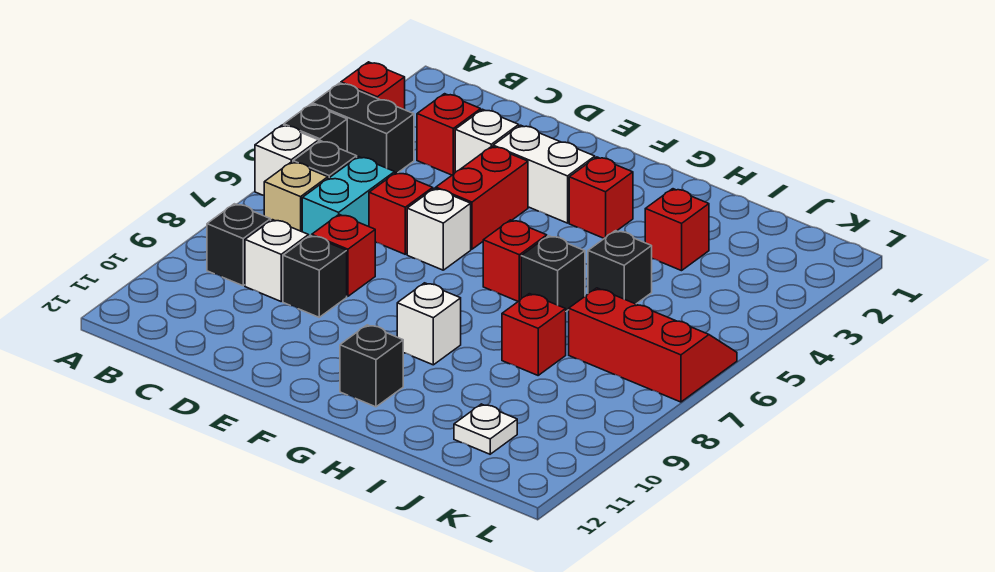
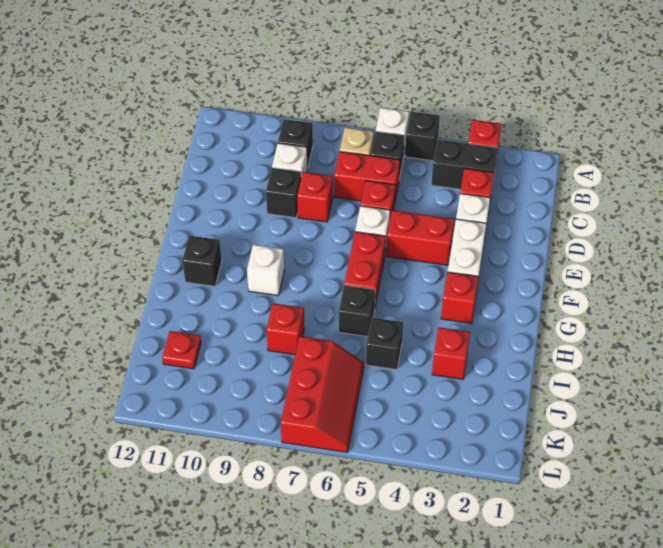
black 1x2 brick [312,83,414,173] -> black 1x2 brick turned to [431,140,498,189]
cyan 1x2 brick [302,157,395,236] -> red 1x2 brick [334,151,400,204]
red 1x1 brick [483,220,547,301] -> red 1x2 brick [344,232,385,306]
white 1x1 plate [454,404,517,454] -> red 1x1 plate [162,331,201,369]

